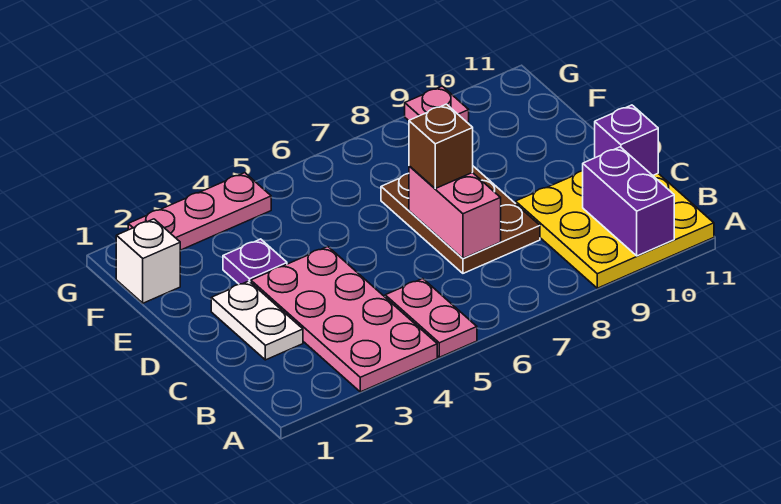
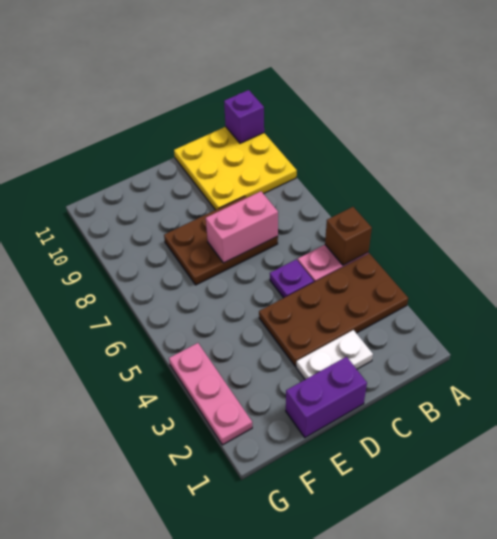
pink 2x4 plate [251,247,437,392] -> brown 2x4 plate [259,253,408,366]
purple 1x2 brick [583,147,674,256] -> purple 1x2 brick moved to [286,357,367,437]
purple 1x1 brick [595,105,658,175] -> purple 1x1 brick moved to [224,90,264,143]
brown 1x1 brick [409,104,473,189] -> brown 1x1 brick moved to [325,207,372,265]
purple 1x1 plate [223,239,287,284] -> purple 1x1 plate moved to [270,259,314,298]
white 1x1 brick [116,219,180,303] -> none
pink 1x1 plate [405,86,469,124] -> none

